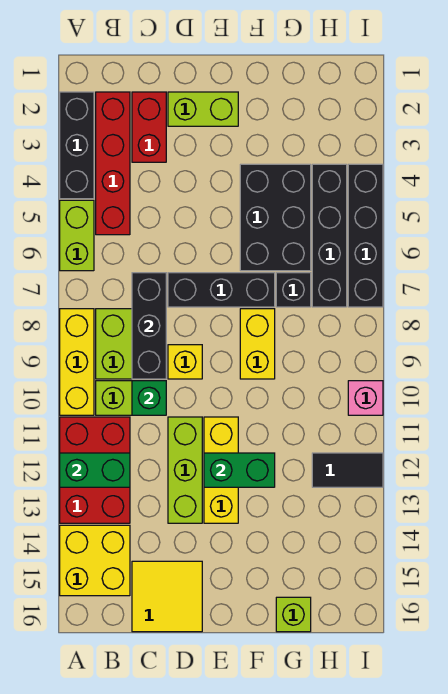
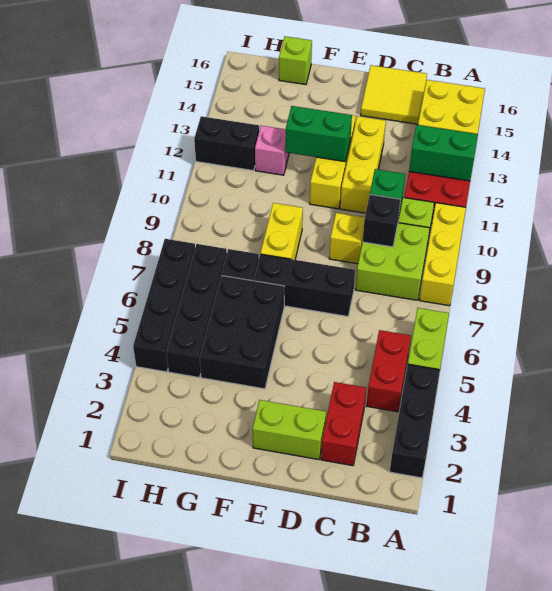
red 1x4 brick [96,92,130,235] -> red 1x2 brick [366,330,411,412]
black 1x3 brick [132,273,166,379] -> black 1x1 brick [363,195,401,247]
lime 1x3 brick [168,417,202,523] -> yellow 1x3 brick [340,116,386,213]
black 1x2 tile [312,453,383,487] -> black 1x2 brick [194,116,259,171]
pink 1x1 brick [348,381,383,415] -> pink 1x1 brick moved to [255,126,289,175]

